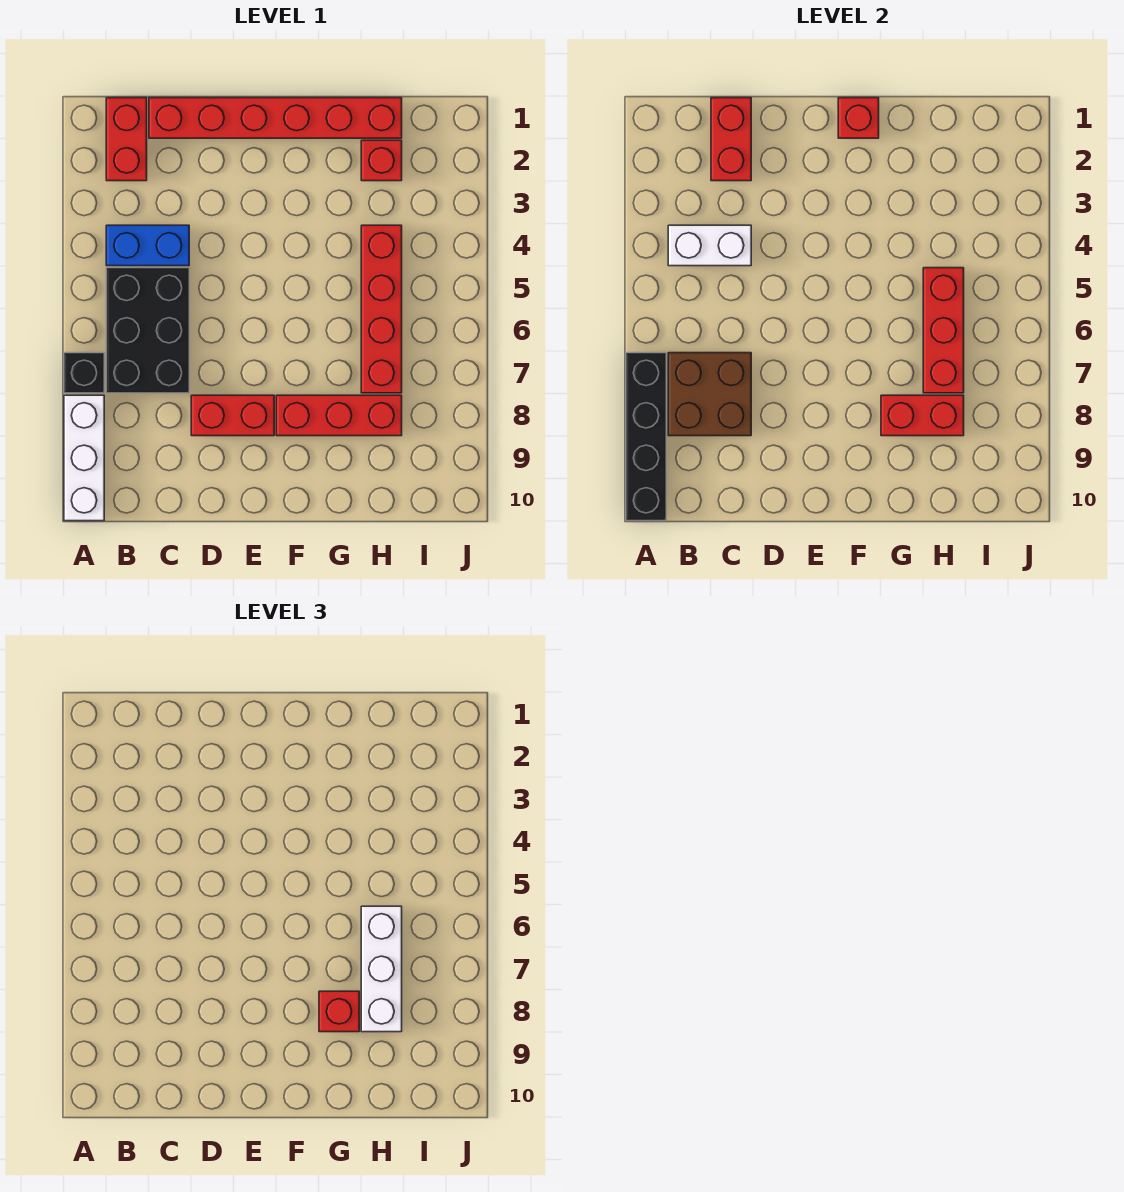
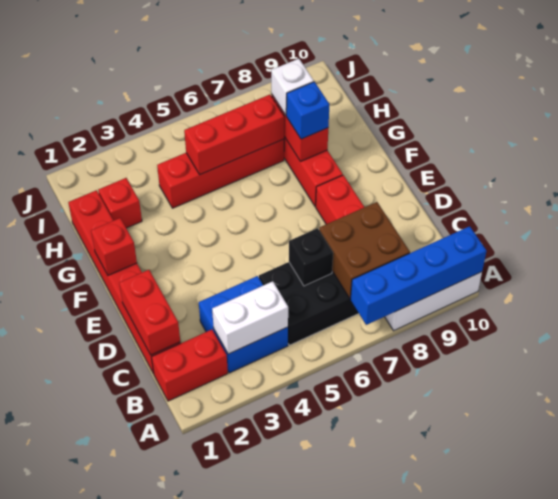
black 1x1 brick [64,353,104,393] -> black 1x1 brick moved to [289,228,333,286]
black 1x4 brick [626,353,666,521] -> blue 1x4 brick [350,226,487,325]
blue 1x2 brick [106,225,189,266] -> blue 2x2 brick [199,276,288,373]
white 1x2 brick [668,225,751,266] -> white 1x2 brick turned to [212,281,288,354]
red 1x2 brick [711,98,751,181] -> red 1x2 brick turned to [119,270,180,355]
red 1x1 brick [319,991,359,1032] -> blue 1x1 brick [286,82,329,139]
white 1x3 brick [361,906,402,1032] -> white 1x1 brick [271,59,314,115]

